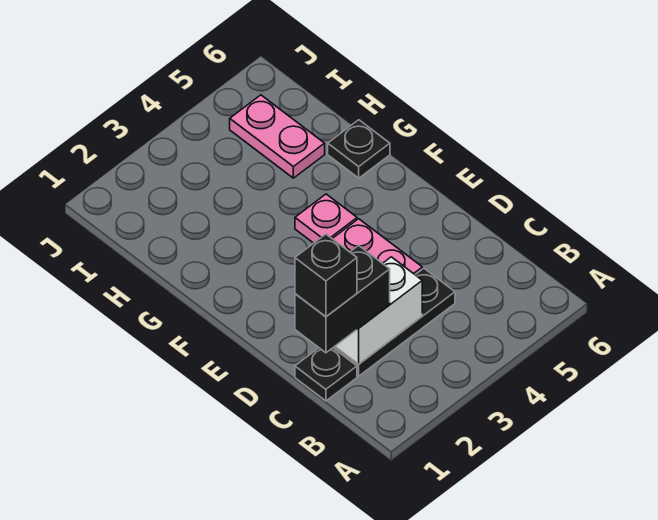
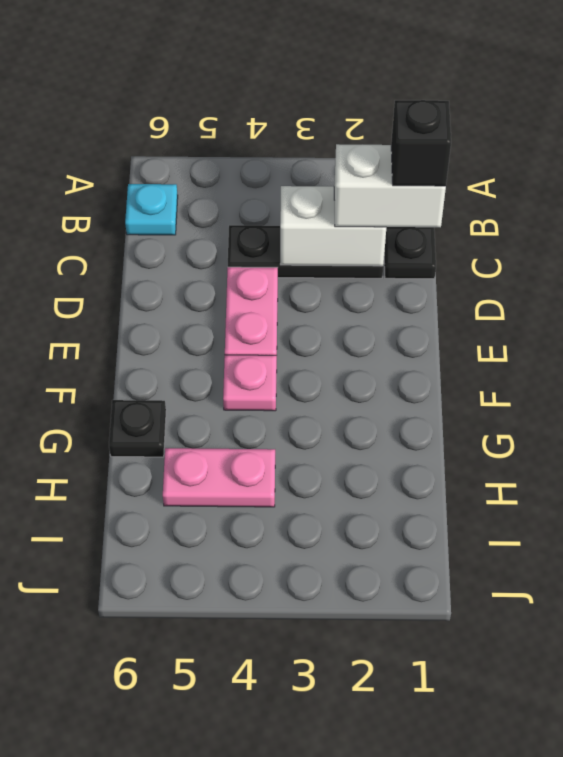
none -> cyan 1x1 plate [125,184,178,235]
black 1x2 brick [295,246,390,353] -> white 1x2 brick [334,144,446,227]
pink 1x2 plate [230,95,325,178] -> pink 1x2 plate turned to [163,448,275,507]

